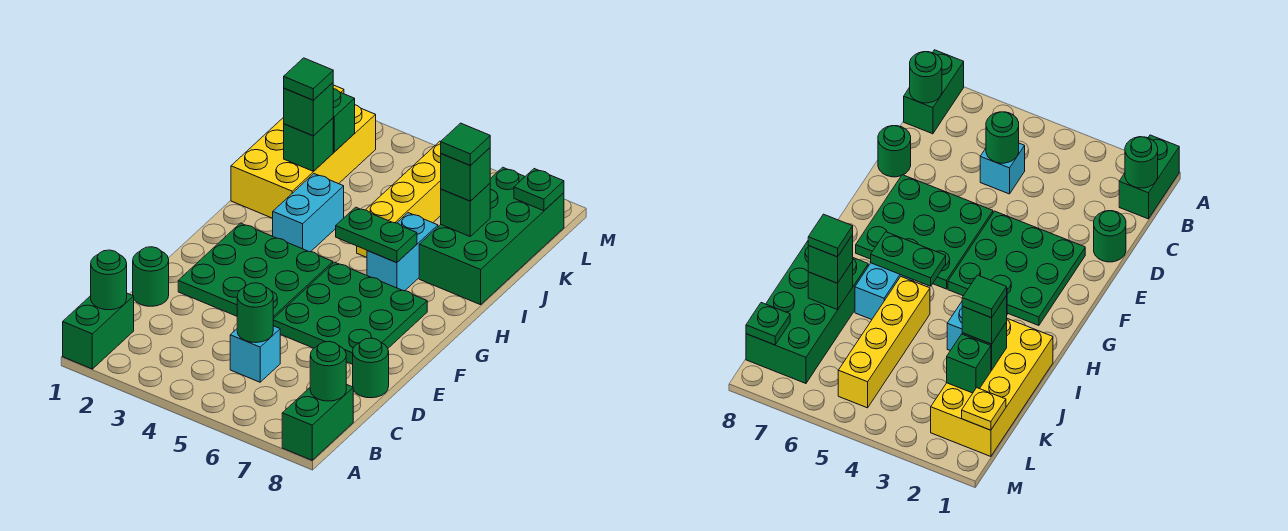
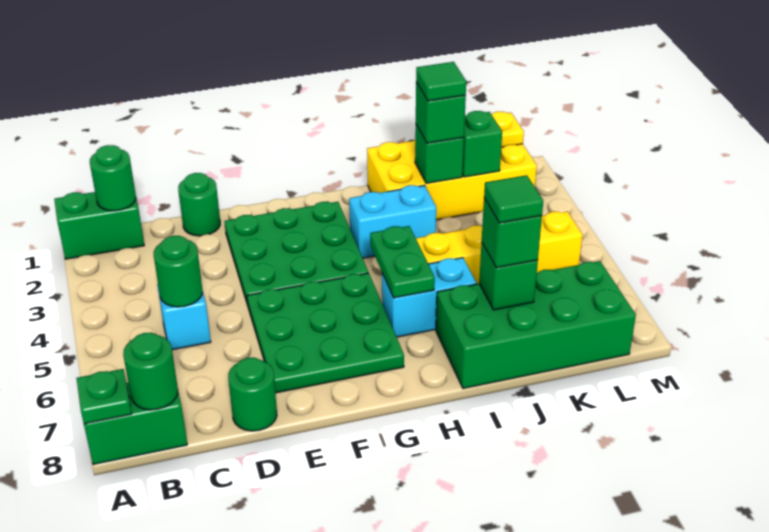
green 1x1 plate [514,169,564,211] -> green 1x1 plate moved to [77,369,132,424]

